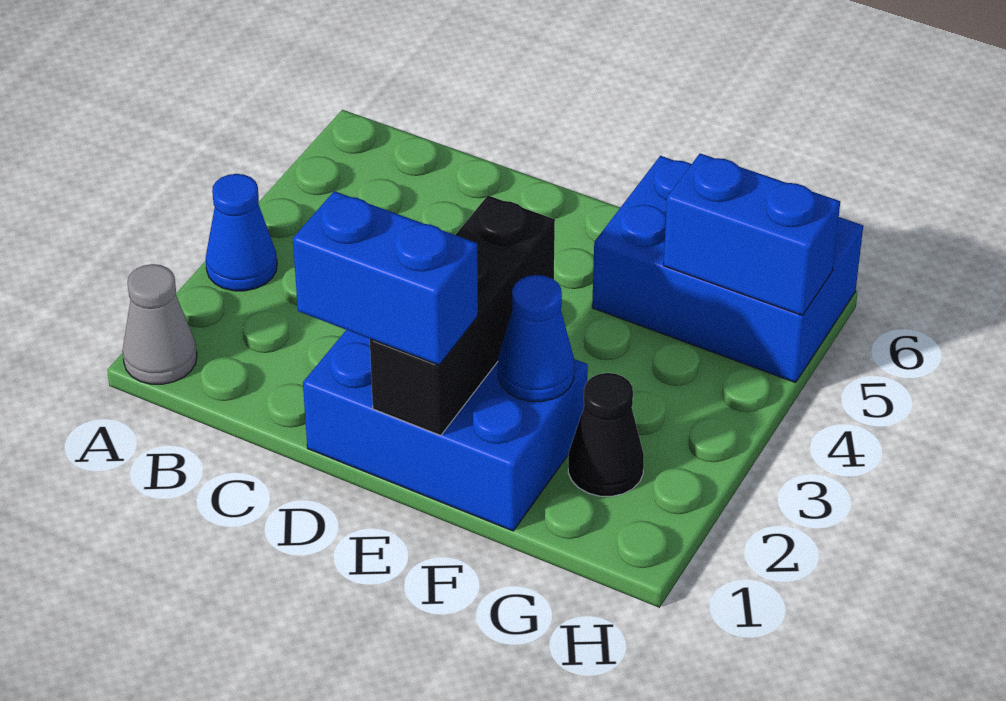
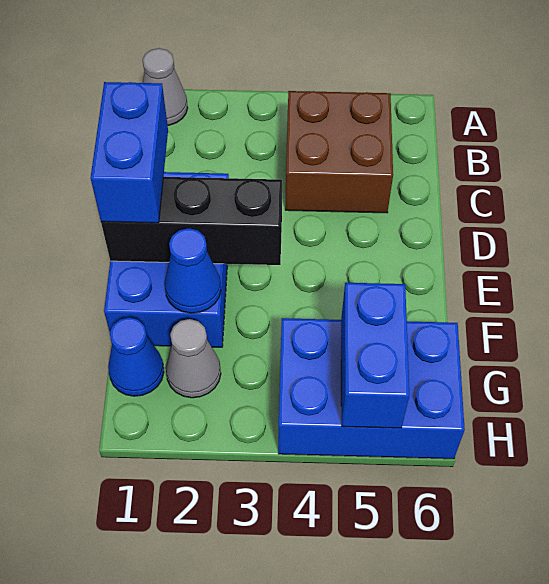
blue 1x1 cone [206,174,277,291] -> blue 1x1 cone moved to [108,318,164,396]
none -> brown 2x2 brick [285,91,393,213]
blue 2x3 brick [592,156,863,383] -> blue 2x3 brick turned to [278,318,465,459]
black 1x1 cone [568,373,644,496] -> grey 1x1 cone [166,319,221,398]

